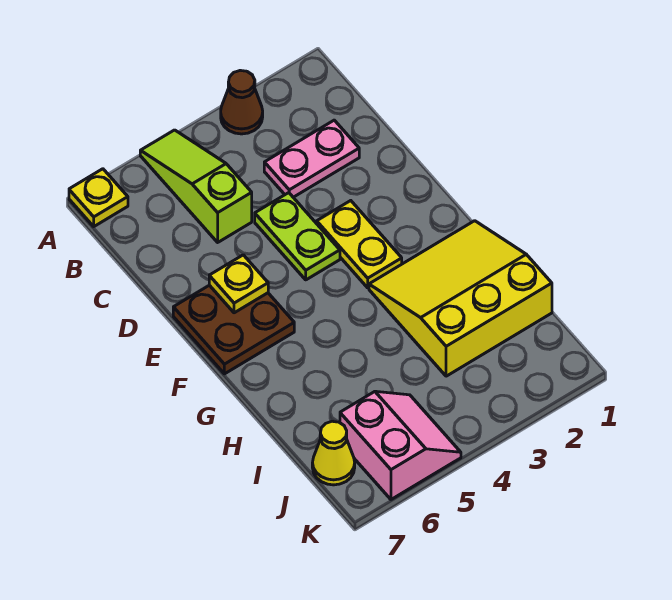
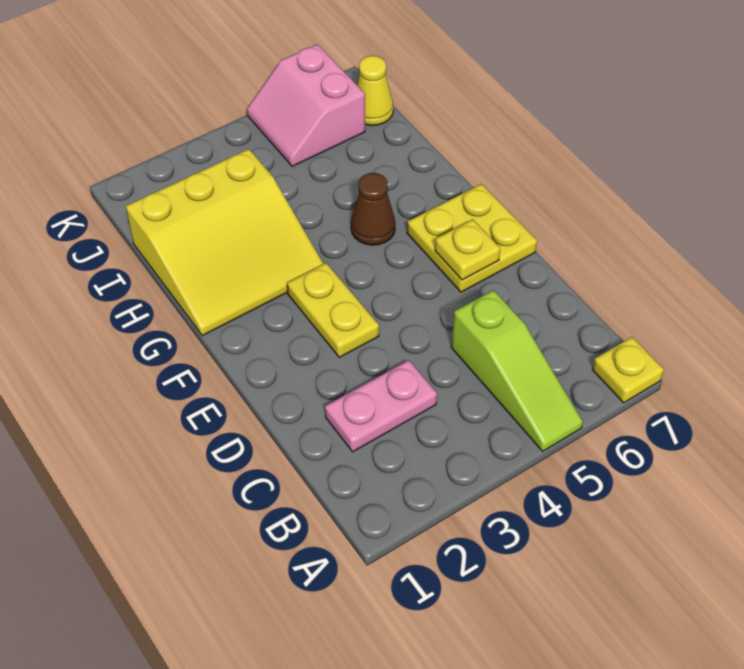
brown 1x1 cone [221,70,263,134] -> brown 1x1 cone moved to [351,173,395,245]
lime 1x2 plate [255,193,340,280] -> none
brown 2x2 plate [173,285,294,374] -> yellow 2x2 plate [407,184,537,292]

